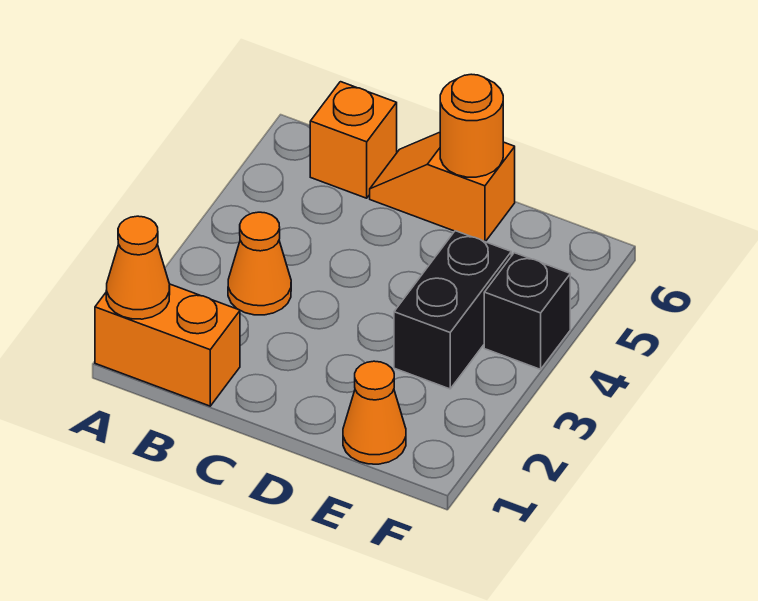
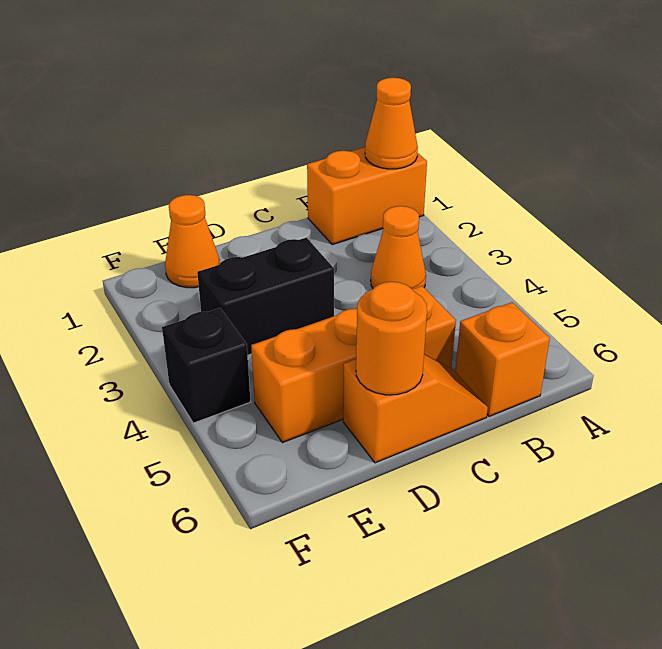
none -> orange 1x3 brick [251,286,456,443]
black 1x2 brick [394,231,511,389] -> black 1x2 brick turned to [197,238,334,355]

